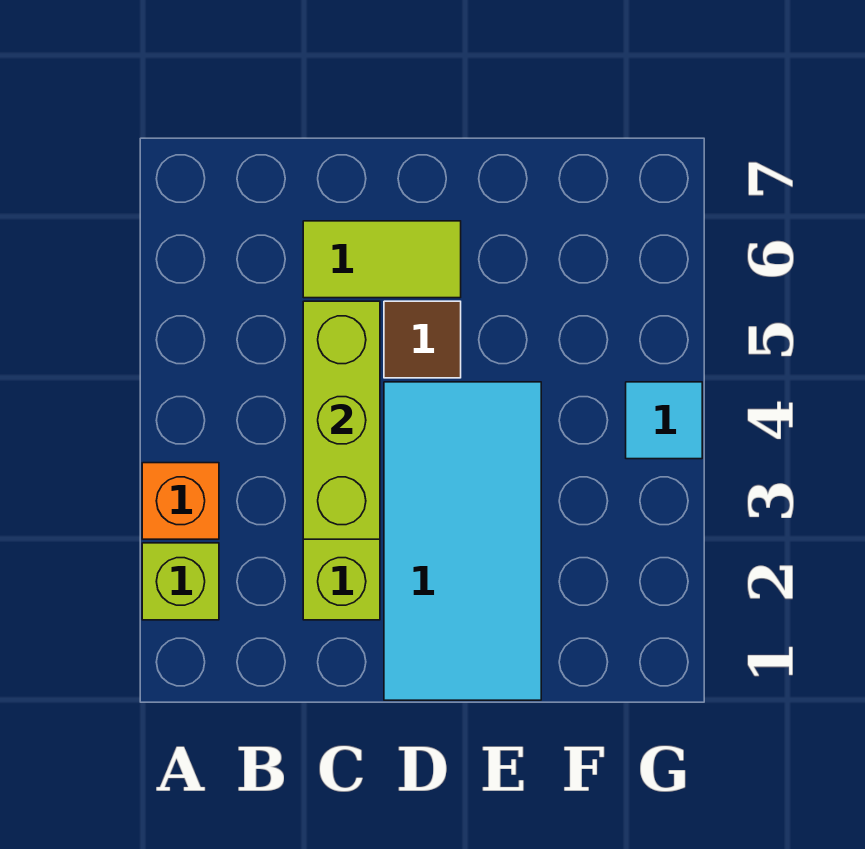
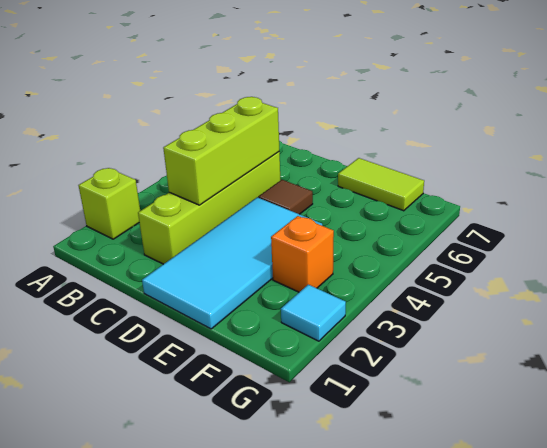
orange 1x1 brick [142,463,219,539] -> orange 1x1 brick moved to [271,216,334,292]
lime 1x2 tile [303,221,461,298] -> lime 1x2 tile moved to [338,158,424,211]
cyan 1x1 tile [626,382,702,459] -> cyan 1x1 tile moved to [281,285,346,341]

